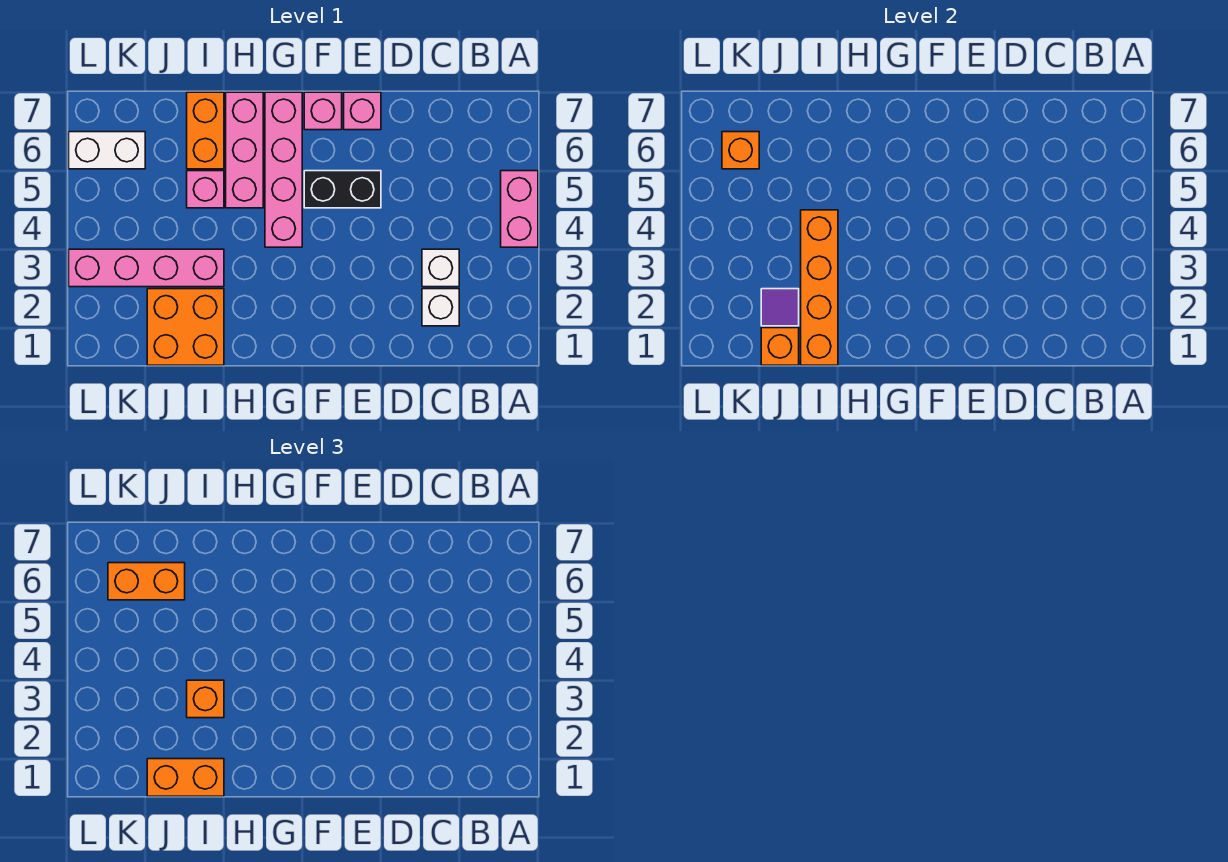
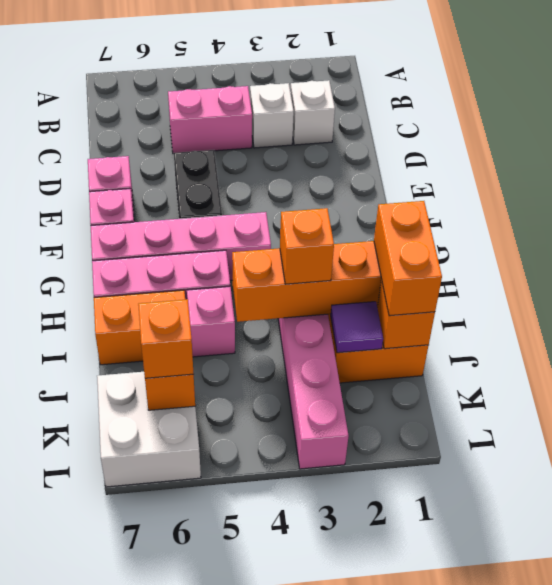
pink 1x2 brick [501,171,538,247] -> pink 1x2 brick moved to [168,86,252,154]
orange 1x2 brick [108,563,185,600] -> orange 1x1 brick [138,299,194,378]
white 1x2 brick [69,132,145,169] -> white 2x2 brick [97,372,201,487]

